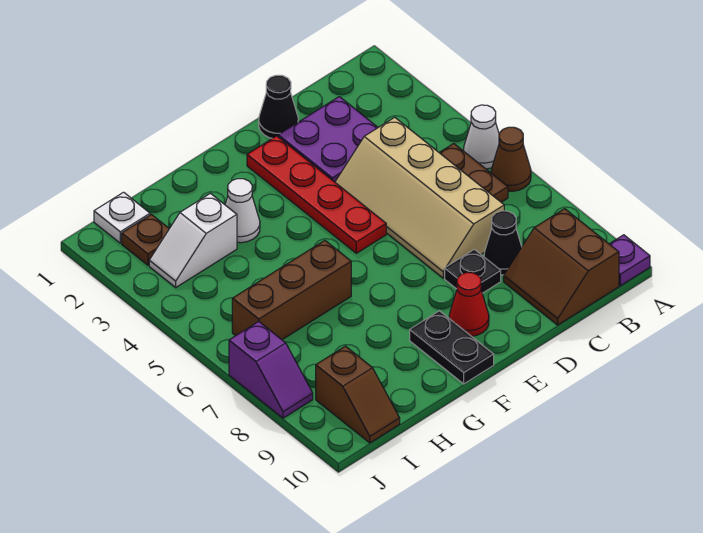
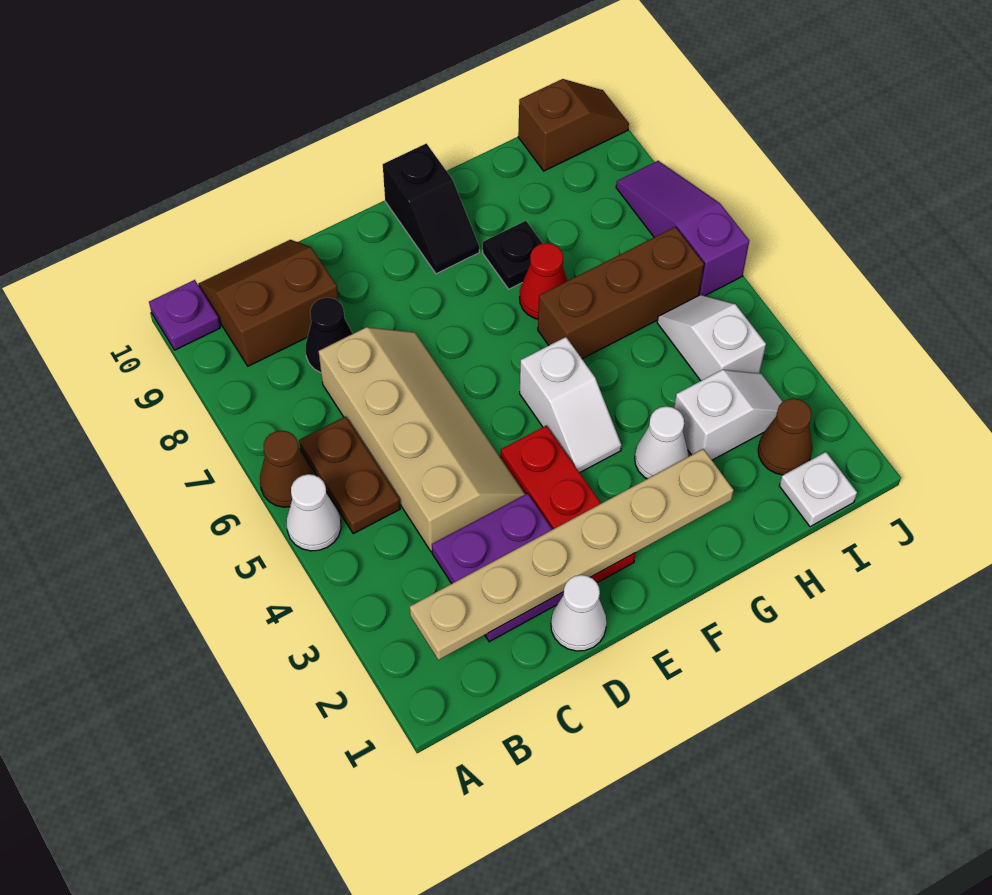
none -> tan 1x6 plate [410,449,734,660]
brown 2x2 slope [504,209,619,325] -> brown 2x2 slope turned to [198,240,339,366]
black 1x1 cone [259,75,298,138] -> white 1x1 cone [551,575,607,651]
black 1x1 plate [445,249,501,293] -> black 1x1 plate moved to [483,221,543,289]
red 1x4 plate [247,136,386,253] -> red 1x3 plate [501,426,635,583]
red 1x1 cone [449,272,489,336] -> red 1x1 cone moved to [520,243,567,319]
none -> white 1x2 slope [520,337,622,473]
black 1x2 plate [410,311,494,384] -> black 1x2 slope [383,143,479,274]
brown 1x1 plate [122,214,169,265] -> brown 1x1 cone [758,398,812,475]
none -> white 1x2 slope [657,295,766,381]
brown 1x2 slope [316,346,400,443] -> brown 1x2 slope turned to [518,79,629,171]
purple 1x2 slope [229,321,313,418] -> purple 1x3 slope [616,161,749,296]

